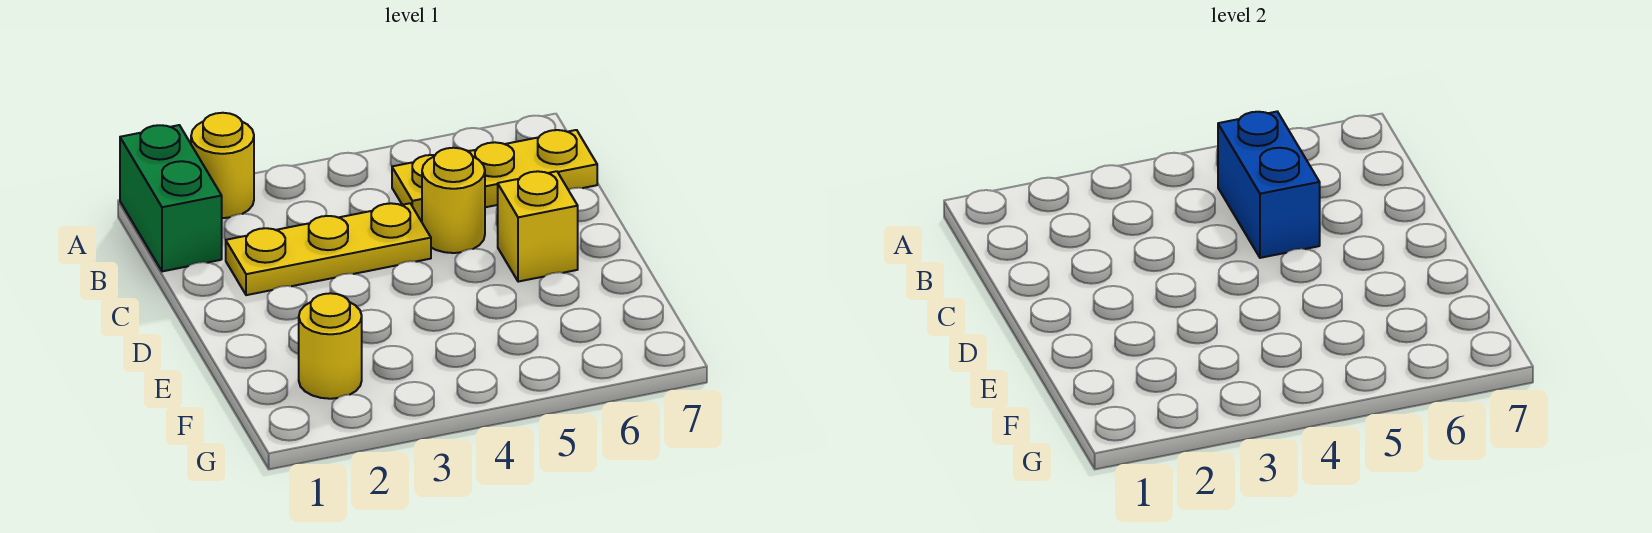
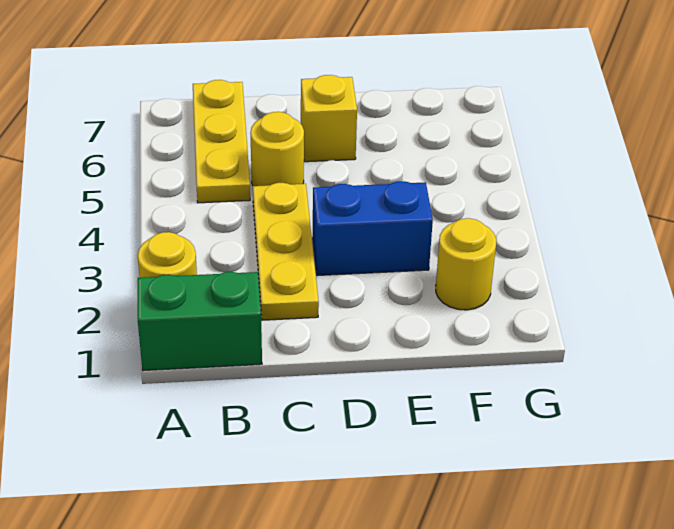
blue 1x2 brick [1218,112,1320,258] -> blue 1x2 brick moved to [313,181,433,276]

